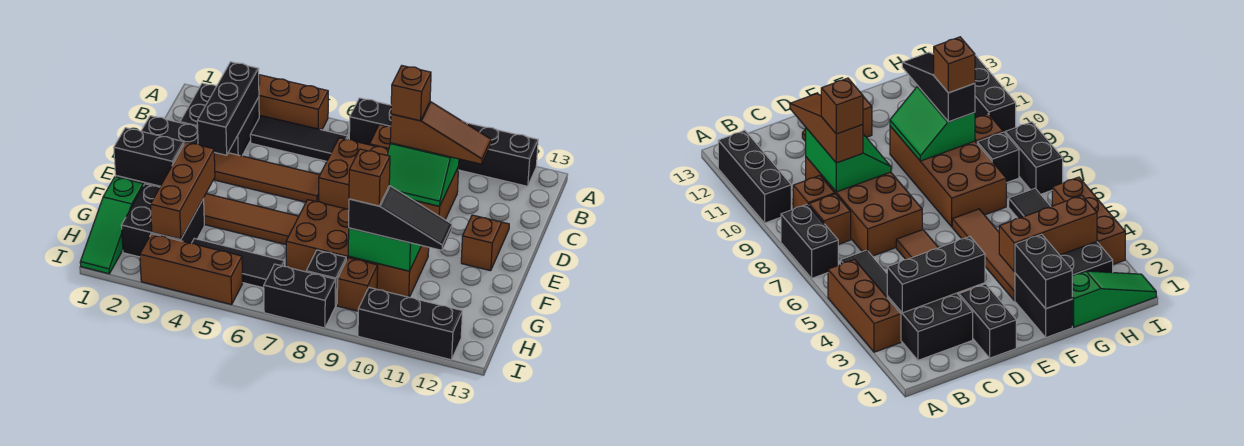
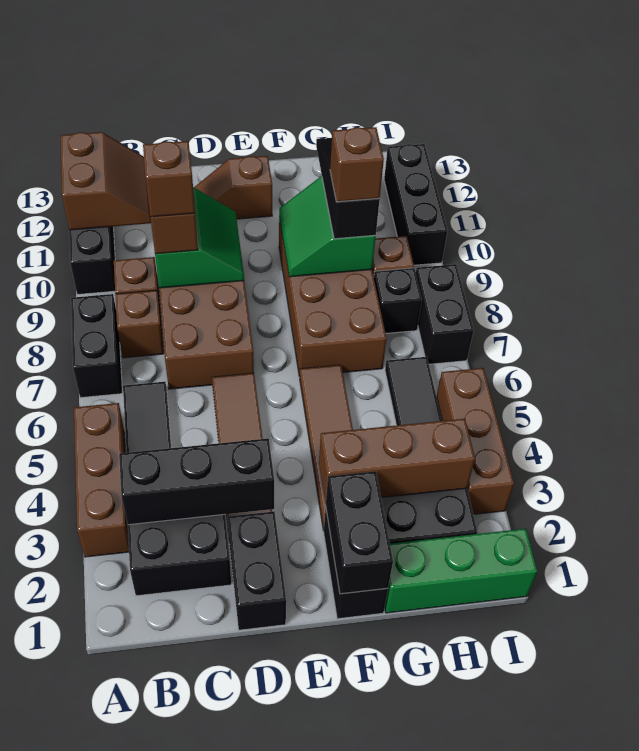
none -> brown 2x2 slope [61,132,151,230]
green 1x3 slope [80,177,143,274] -> green 1x3 brick [385,529,537,613]

